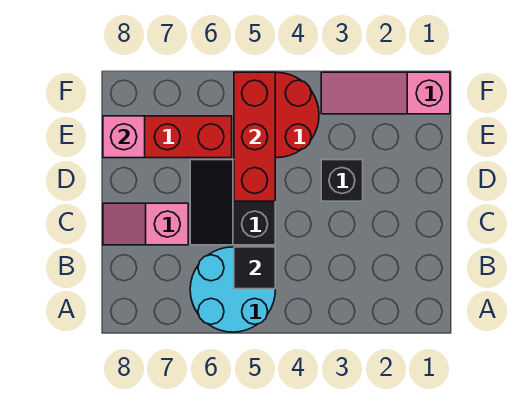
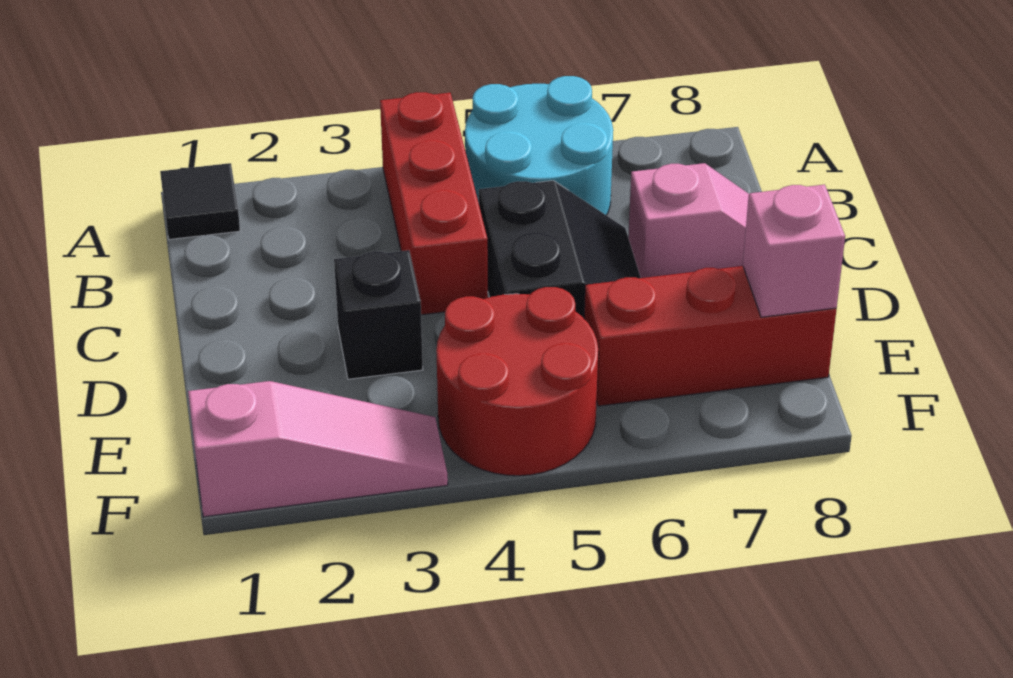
black 1x1 tile [234,247,275,289] -> black 1x1 tile moved to [160,163,240,239]
red 1x3 brick [234,72,275,201] -> red 1x3 brick moved to [380,92,488,315]

